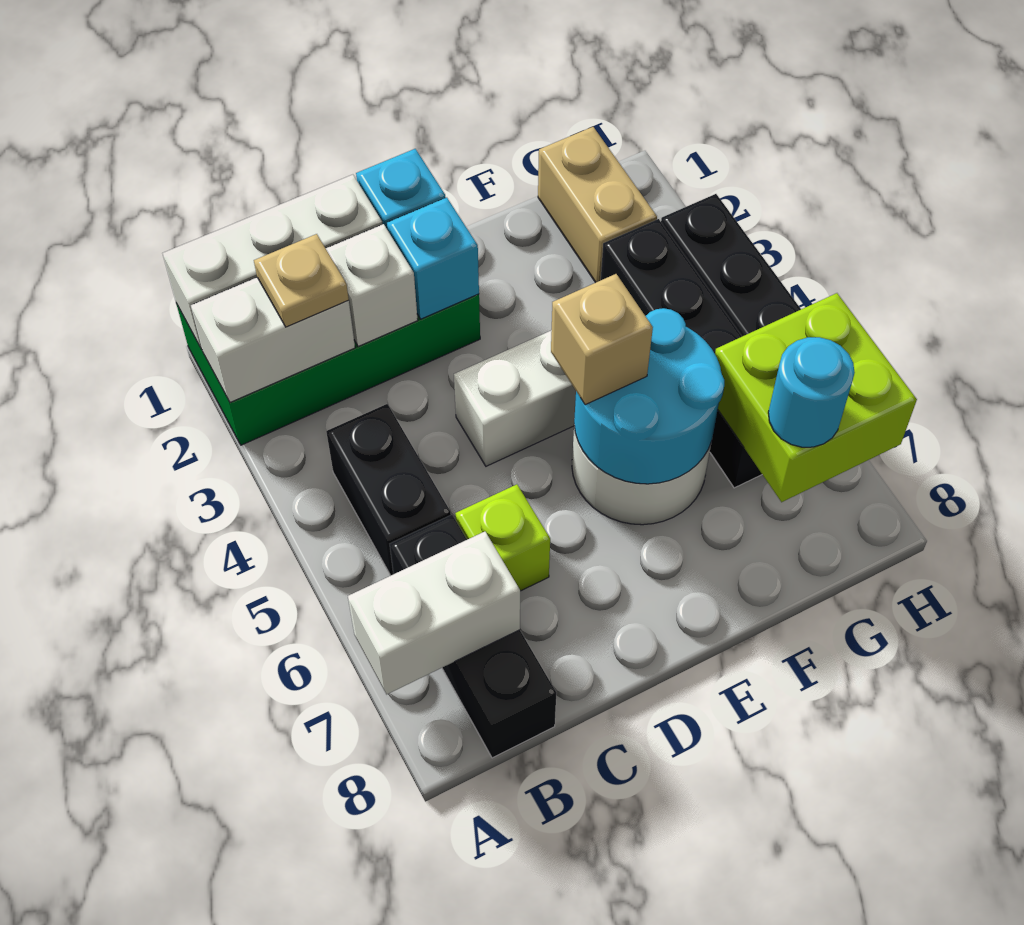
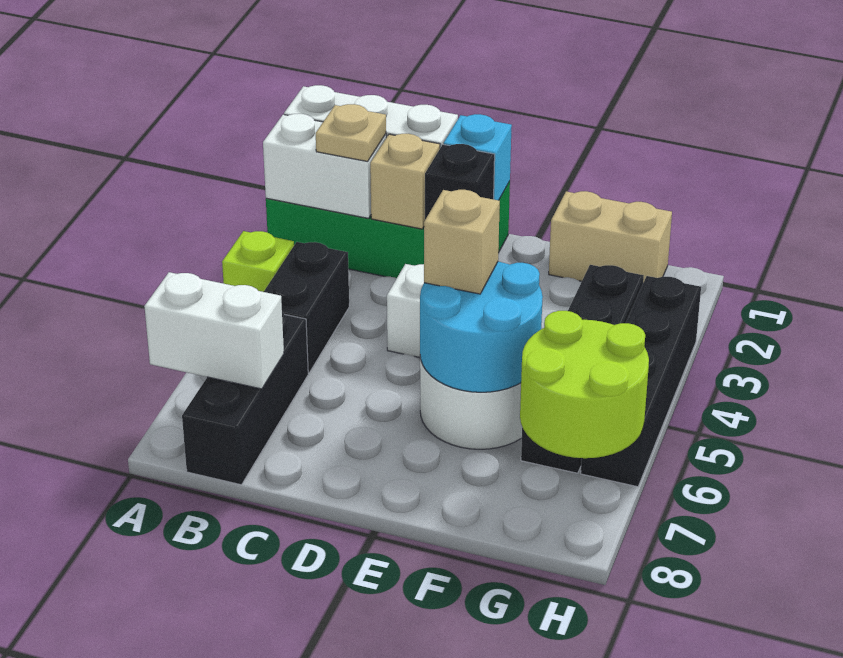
white 1x1 brick [326,224,418,347] -> tan 1x1 brick [370,134,440,229]
lime 1x1 brick [455,484,550,591] -> lime 1x1 brick moved to [222,231,294,292]
cyan 1x1 brick [387,197,479,319] -> black 1x1 brick [425,144,495,219]
tan 1x2 brick [538,127,657,283] -> tan 1x2 brick turned to [549,191,672,282]
lime 2x2 brick [715,293,917,502] -> lime 2x2 round brick [520,311,649,458]
cyan 1x1 round brick [768,337,855,447] -> none

